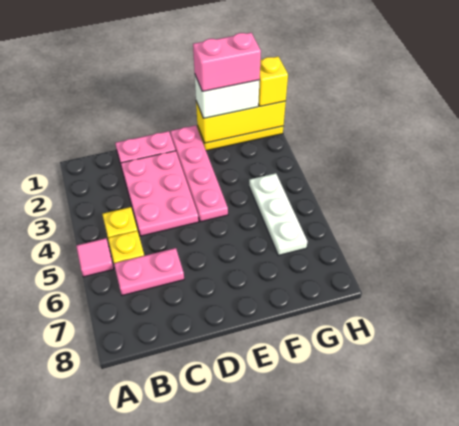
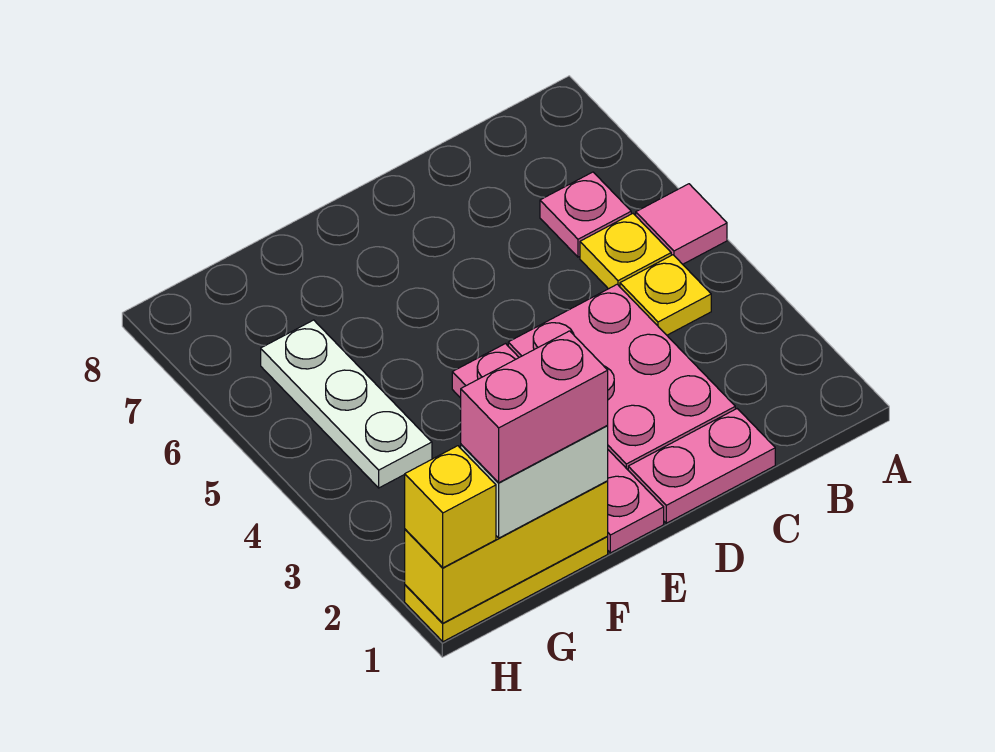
pink 1x2 plate [114,248,184,295] -> pink 1x1 plate [540,172,631,257]

